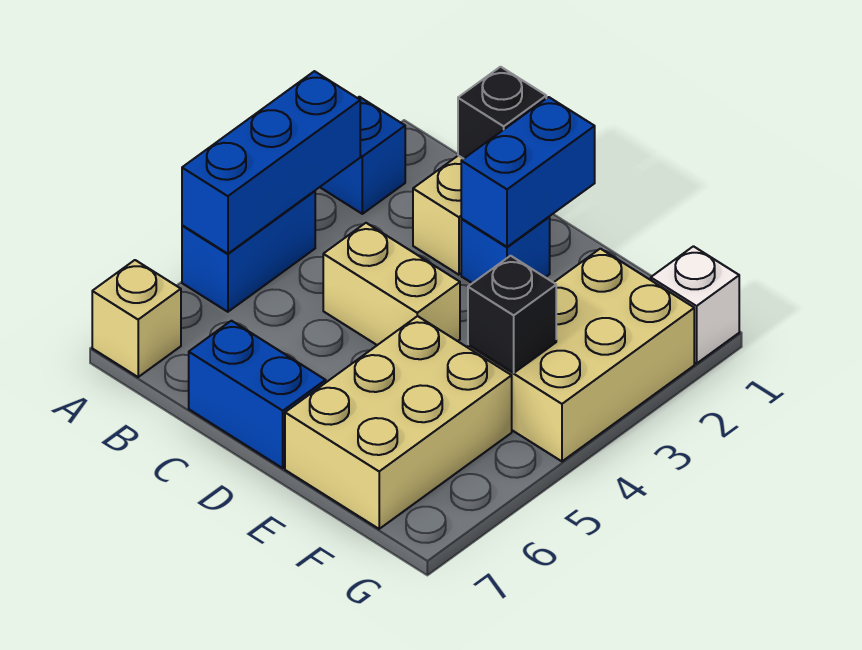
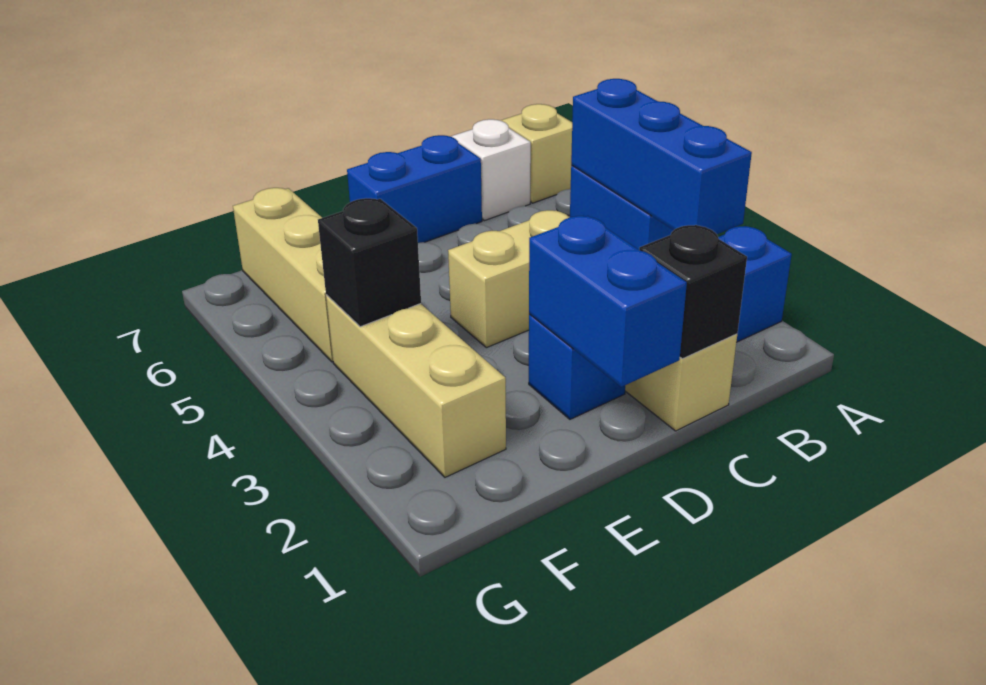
tan 2x3 brick [285,316,512,529] -> tan 1x3 brick [233,188,333,362]
tan 2x3 brick [468,249,694,461] -> tan 1x3 brick [326,295,506,477]
white 1x1 brick [651,246,739,364] -> white 1x1 brick moved to [451,119,531,221]

